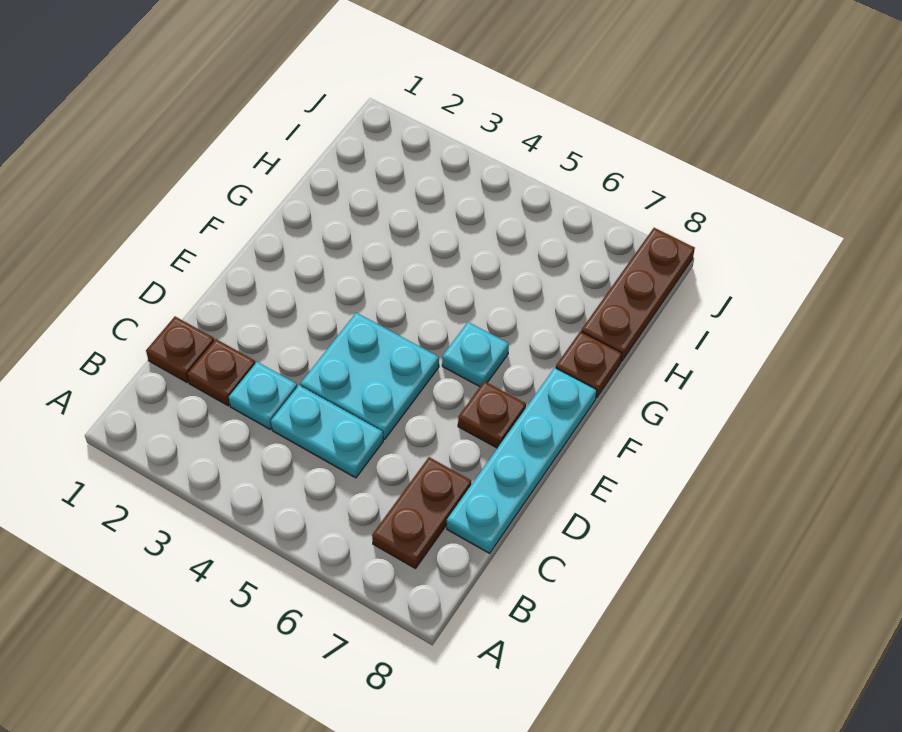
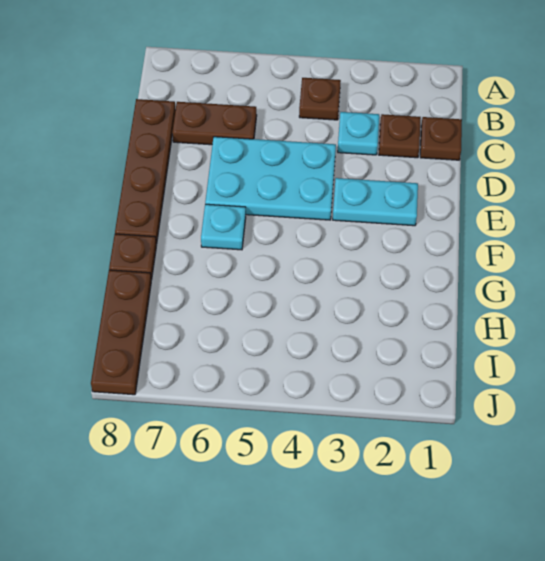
brown 1x2 plate [372,457,471,569] -> brown 1x2 plate turned to [172,102,257,145]
cyan 1x2 plate [271,385,383,478] -> cyan 1x2 plate moved to [333,178,418,226]
cyan 1x4 plate [447,368,597,553] -> brown 1x4 plate [115,99,176,244]
cyan 2x2 plate [300,313,439,439] -> cyan 2x3 plate [205,137,336,220]
brown 1x1 plate [458,381,526,448] -> brown 1x1 plate moved to [299,78,341,120]

